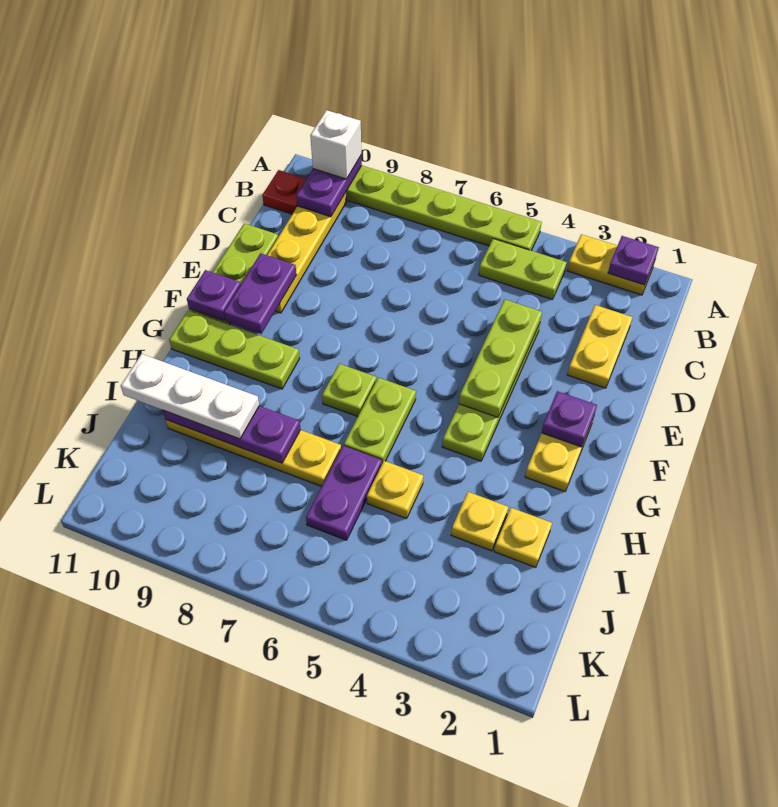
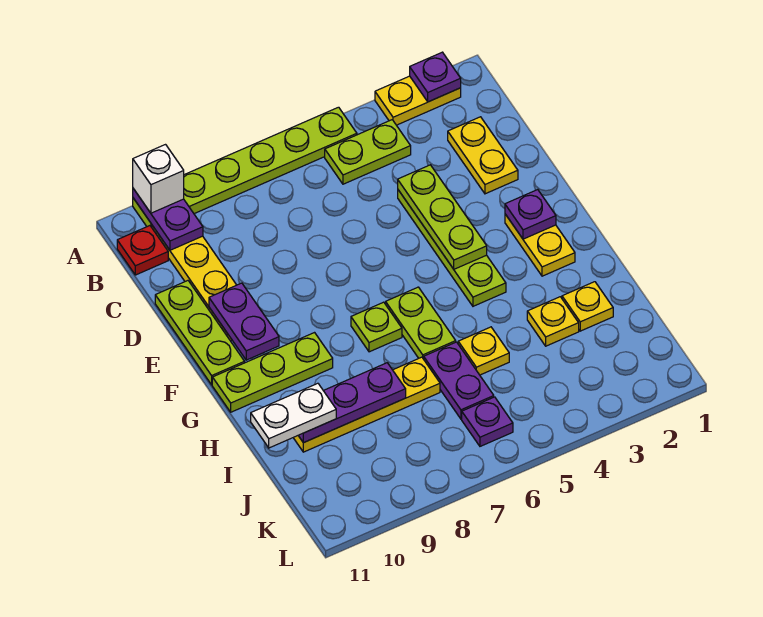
purple 1x1 plate [187,270,241,321] -> purple 1x1 plate moved to [462,397,513,446]
white 1x3 plate [121,354,259,439] -> white 1x2 plate [251,383,336,448]

